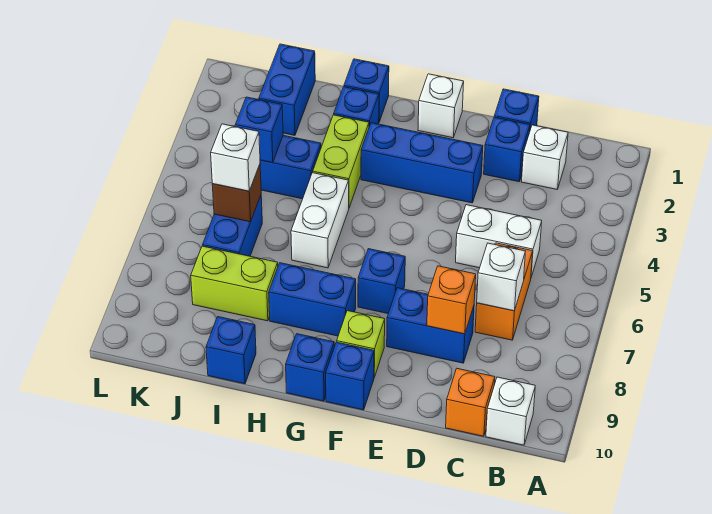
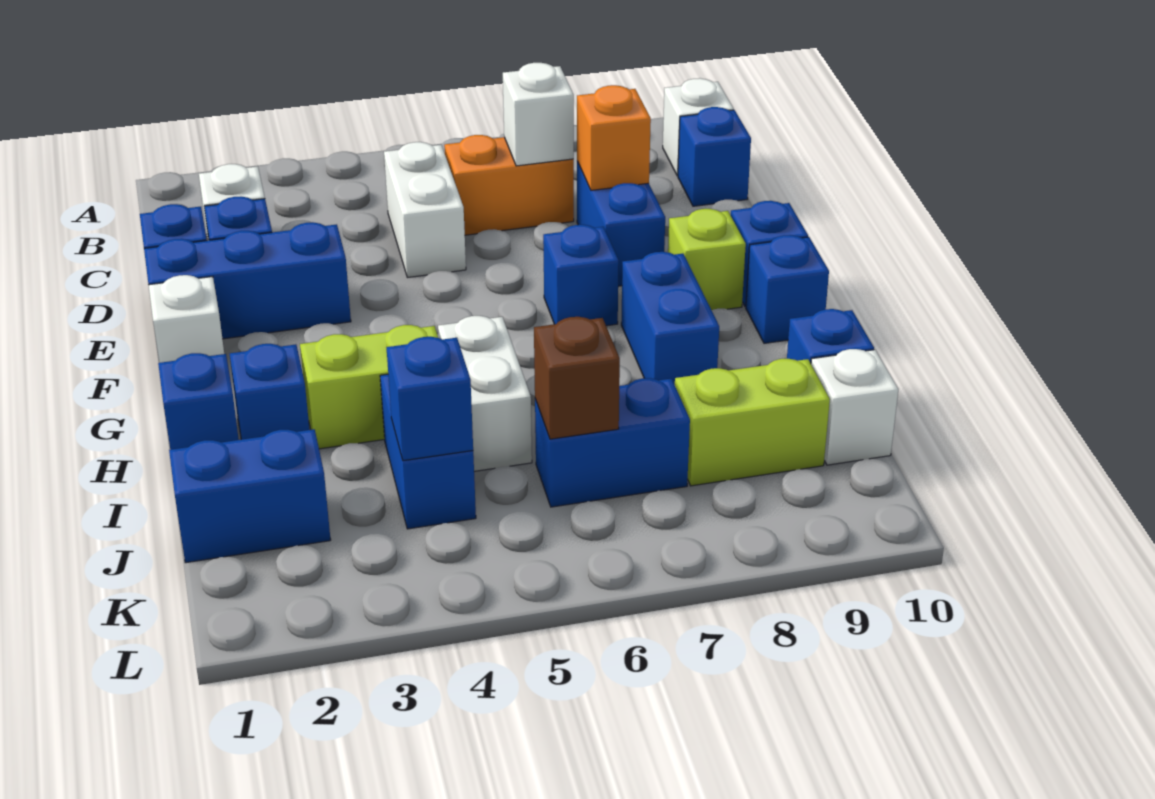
orange 1x1 brick [446,369,495,436] -> blue 1x1 brick [678,107,751,206]
blue 1x3 brick [361,123,483,203] -> blue 1x3 brick turned to [144,222,351,339]
white 1x2 brick [291,173,349,268] -> white 1x2 brick turned to [438,316,532,471]
lime 1x2 brick [191,246,278,321] -> lime 1x2 brick turned to [675,359,830,486]
white 1x1 brick [211,124,260,191] -> white 1x1 brick moved to [811,349,898,465]

